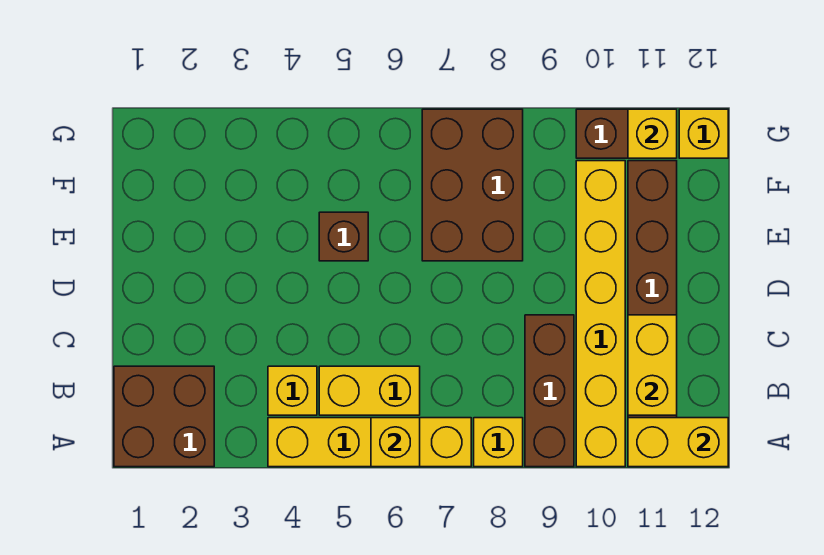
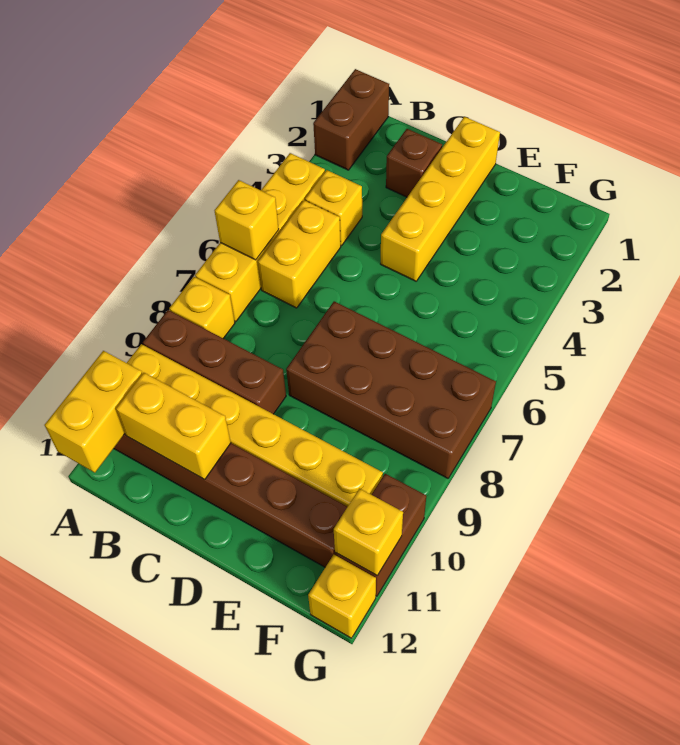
brown 2x2 brick [114,366,214,467] -> brown 1x2 brick [313,69,389,170]
none -> yellow 1x4 brick [381,117,500,281]
brown 1x1 brick [319,212,368,261] -> brown 1x1 brick moved to [386,129,442,197]
brown 2x3 brick [422,109,523,261] -> brown 2x4 brick [286,301,496,478]

